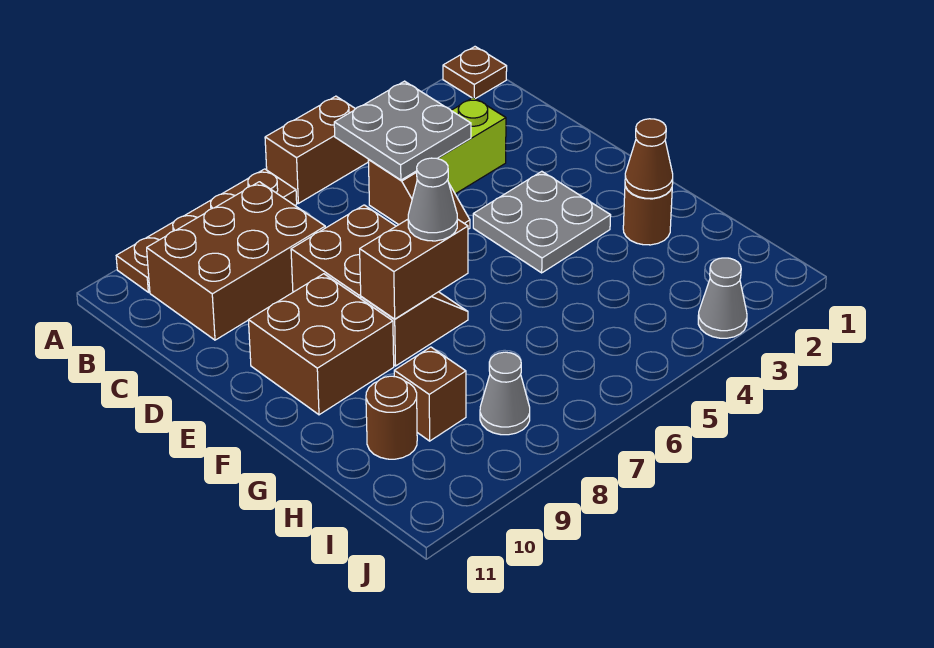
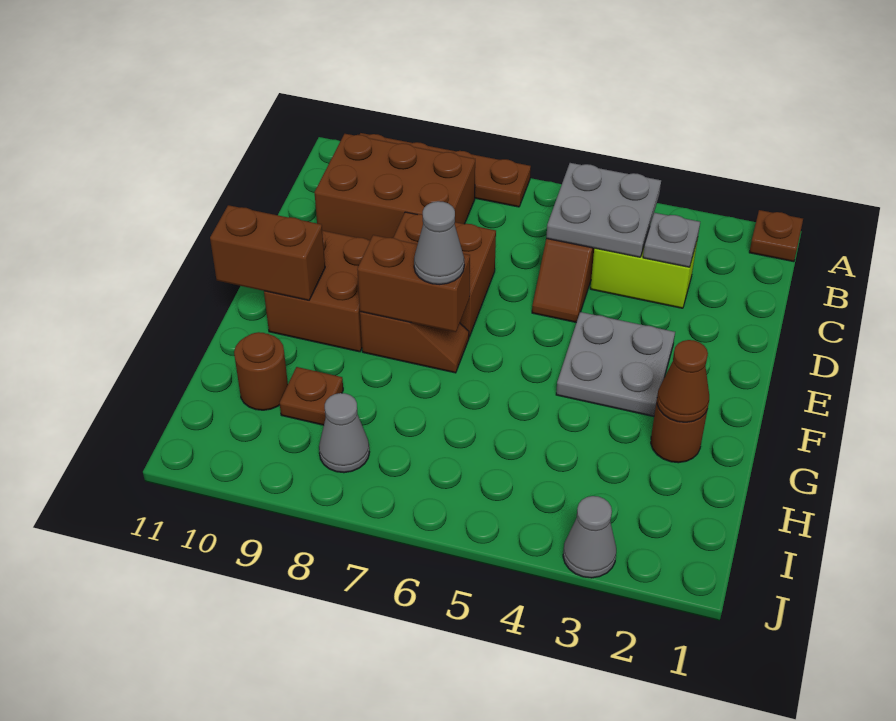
brown 1x2 brick [265,96,369,203] -> brown 1x2 brick moved to [210,205,325,300]
none -> grey 1x1 plate [643,213,700,267]
brown 1x1 brick [394,347,466,441] -> brown 1x1 plate [280,367,343,425]

